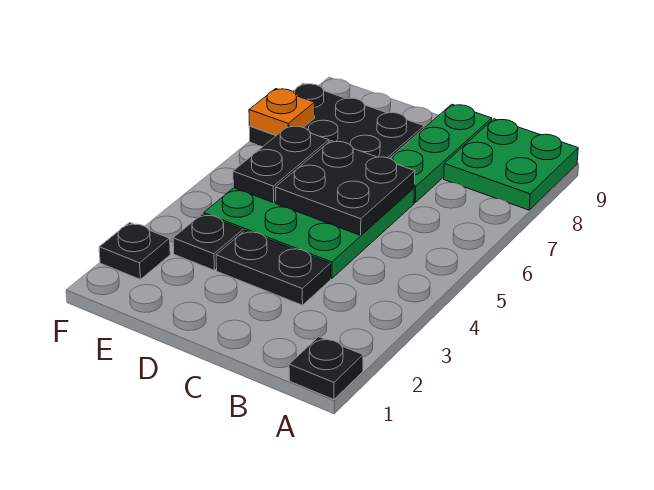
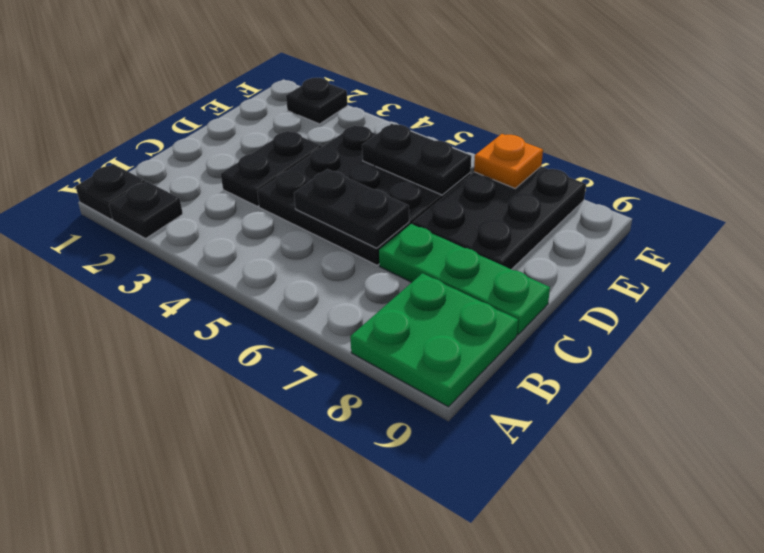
green 3x3 plate [204,188,414,278] -> black 3x3 plate [257,125,471,265]
black 2x2 plate [276,141,415,235] -> black 1x2 plate [294,169,409,248]
black 1x1 plate [173,214,243,270] -> black 1x1 plate moved to [109,181,183,239]

